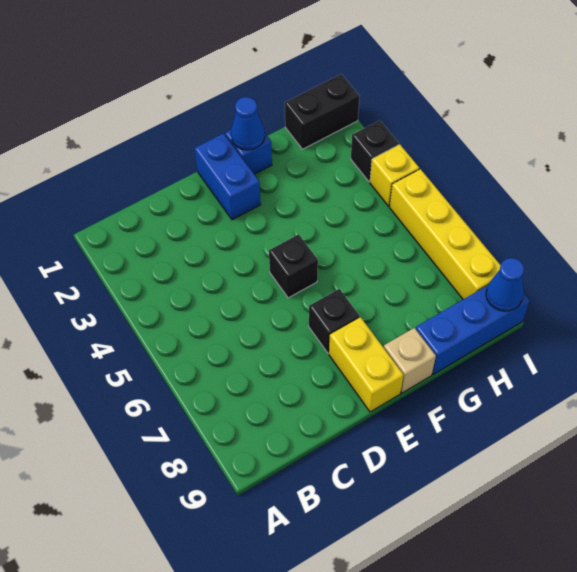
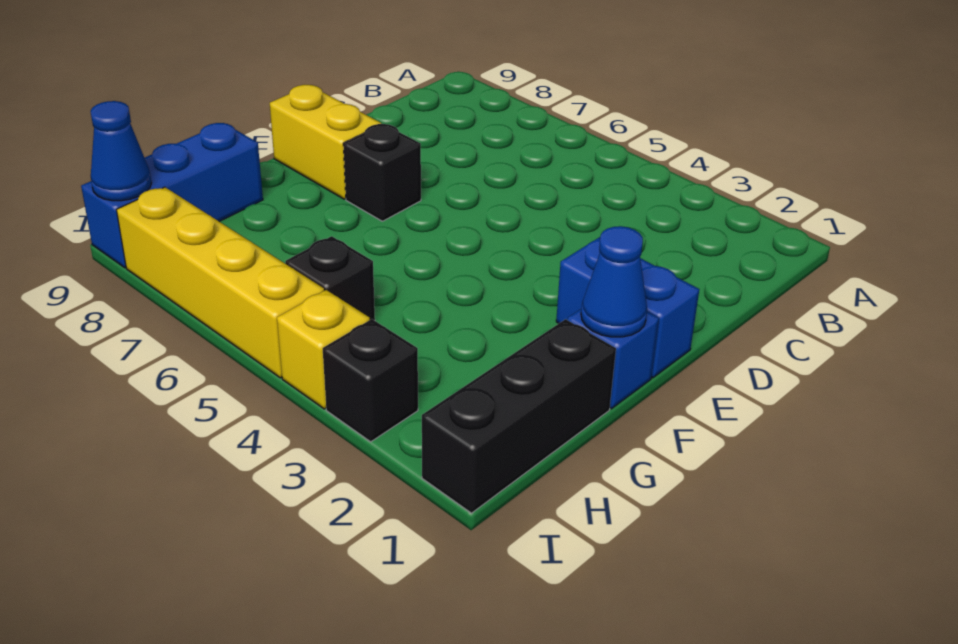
black 1x1 brick [269,234,318,298] -> black 1x1 brick moved to [285,236,375,321]
tan 1x1 brick [384,328,436,393] -> none
black 1x2 brick [285,74,359,149] -> black 1x3 brick [422,319,616,513]

